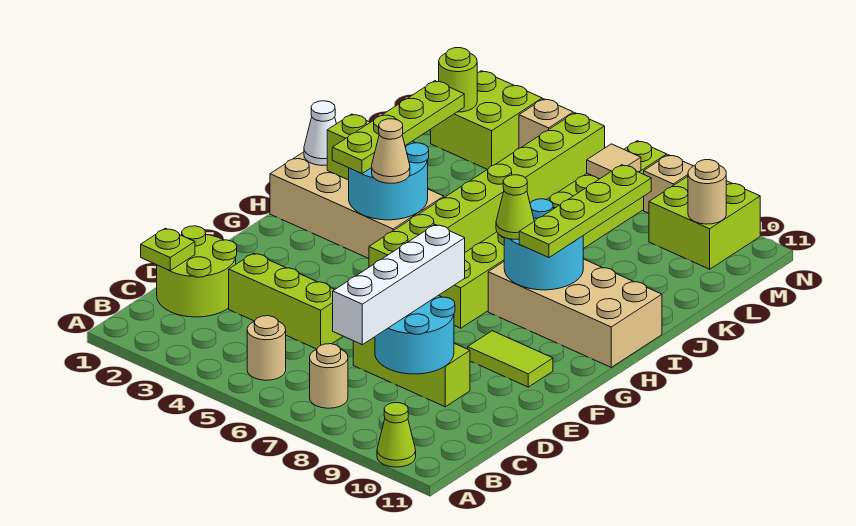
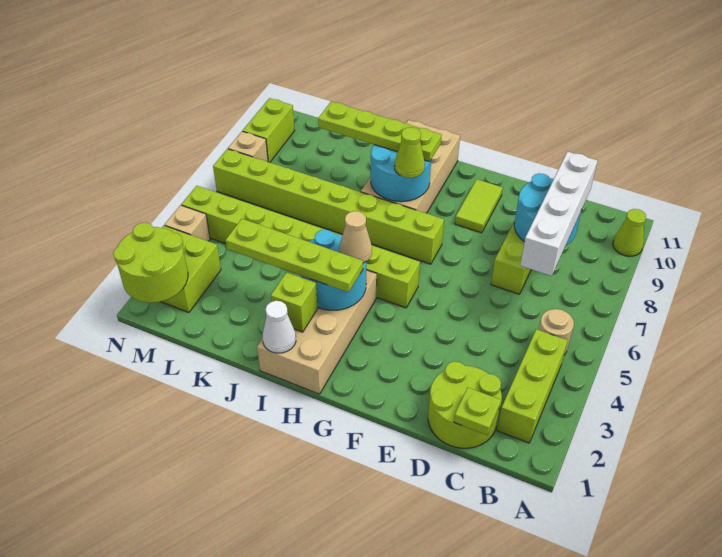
tan 1x1 round brick [310,344,348,408] -> none
white 1x4 brick [333,225,465,345] -> white 1x4 brick turned to [520,152,598,276]
lime 1x3 brick [229,253,343,349] -> lime 1x3 brick moved to [497,329,568,443]
lime 1x1 round brick [439,48,477,112] -> lime 2x2 round brick [113,222,188,303]
tan 1x1 tile [587,144,641,179] -> none
lime 2x2 brick [649,176,760,269] -> lime 1x2 brick [243,98,295,162]
tan 1x1 round brick [688,160,726,224] -> none

